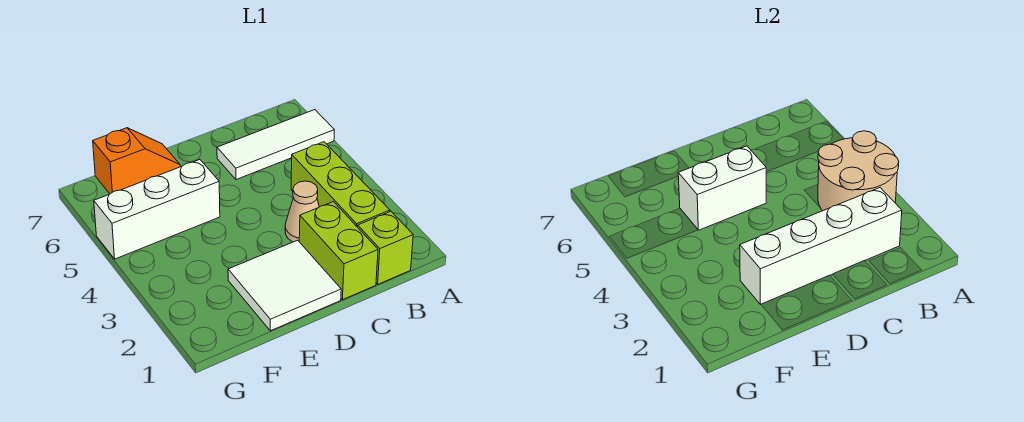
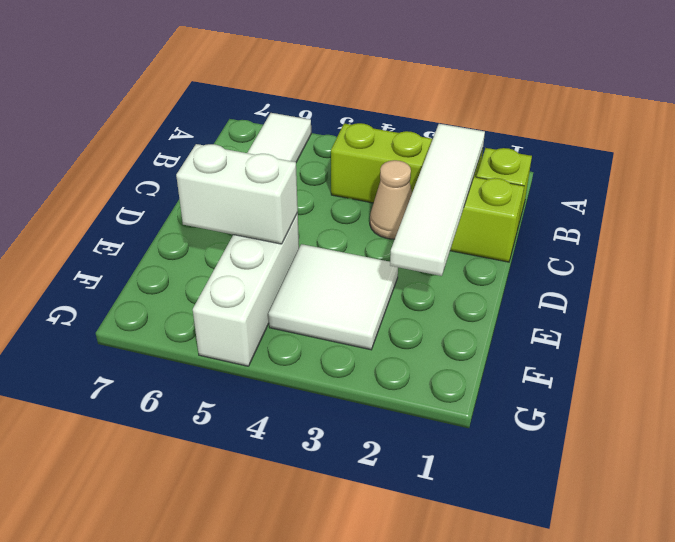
tan 2x2 round brick [818,131,899,211] -> none
white 1x4 brick [740,188,902,304] -> white 1x4 tile [390,124,485,276]
white 2x2 tile [228,240,341,331] -> white 2x2 tile moved to [268,244,398,350]
white 1x2 brick [678,146,766,230] -> white 1x2 brick turned to [176,144,298,244]
orange 1x2 slope [93,128,180,194] -> none

